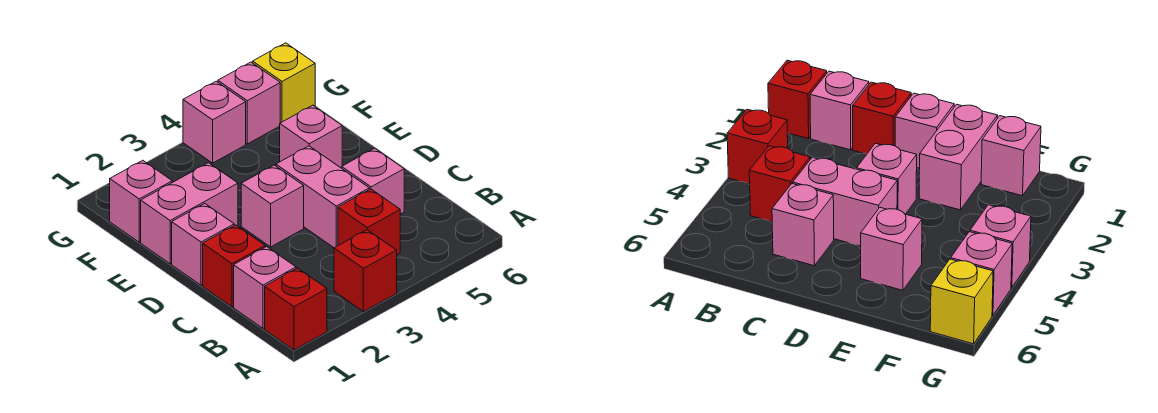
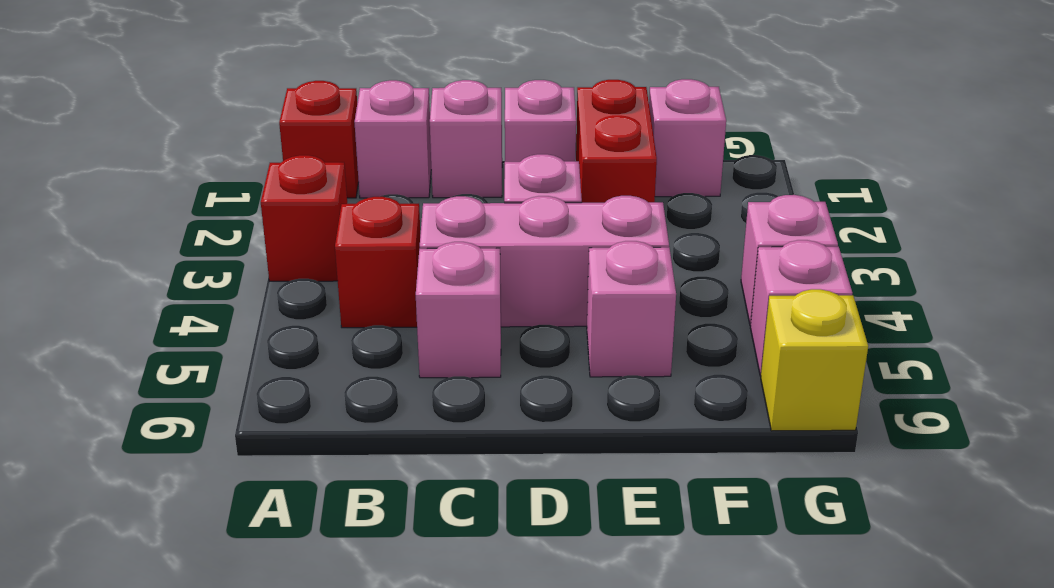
red 1x1 brick [203,225,265,307] -> pink 1x1 brick [430,80,502,198]
pink 1x2 brick [276,146,369,248] -> pink 1x3 brick [420,196,669,327]
pink 1x2 brick [141,163,238,264] -> red 1x2 brick [576,80,657,203]

